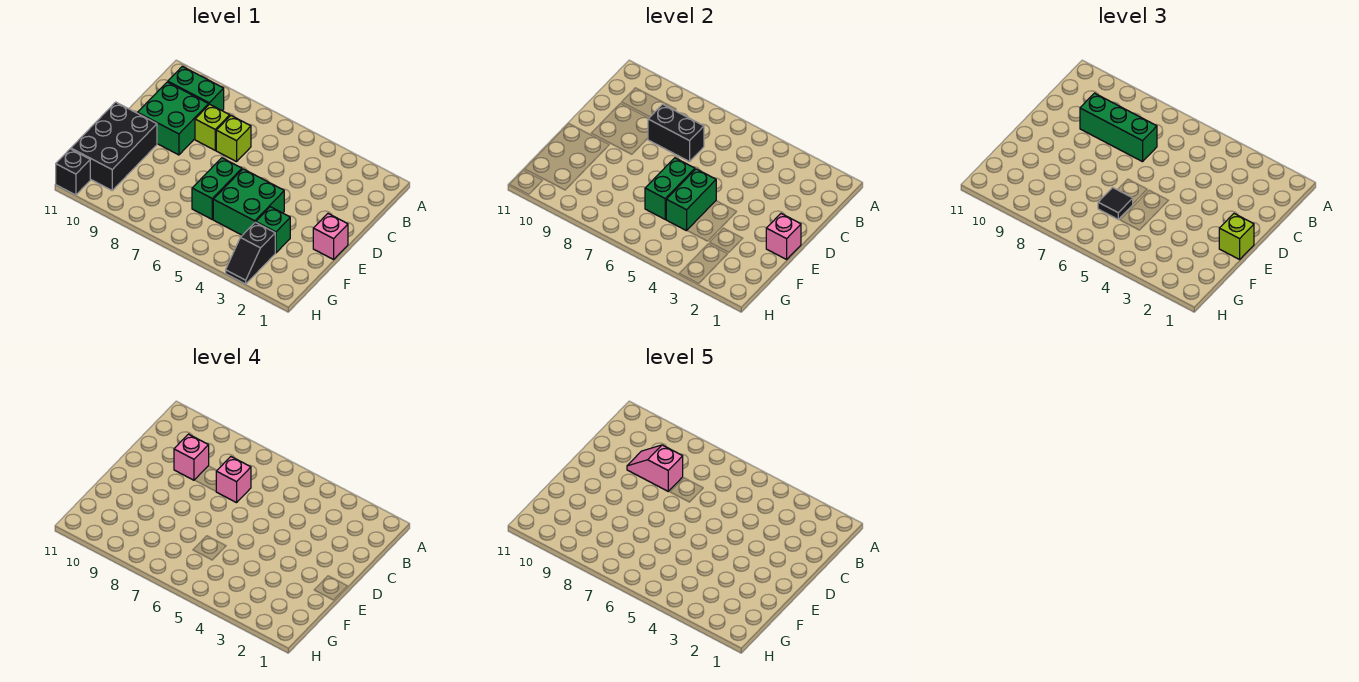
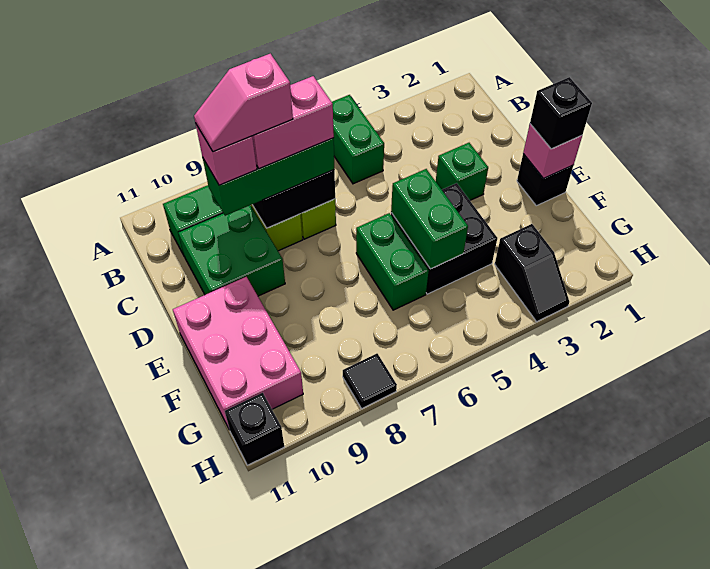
pink 1x1 brick [216,457,251,503] -> pink 1x2 brick [252,76,334,169]
pink 1x1 brick [313,214,348,259] -> black 1x1 brick [517,154,573,206]
lime 1x1 brick [1219,214,1254,259] -> black 1x1 brick [530,77,592,149]
green 2x2 brick [213,169,284,235] -> black 2x2 brick [391,183,497,294]
green 1x2 brick [645,158,695,219] -> green 1x2 brick moved to [332,95,384,184]
black 2x3 brick [71,102,157,190] -> pink 2x3 brick [173,277,303,430]
green 1x1 brick [256,207,290,253] -> green 1x1 brick moved to [436,143,488,200]
black 1x1 tile [1098,188,1133,219] -> black 1x1 tile moved to [343,354,397,408]

